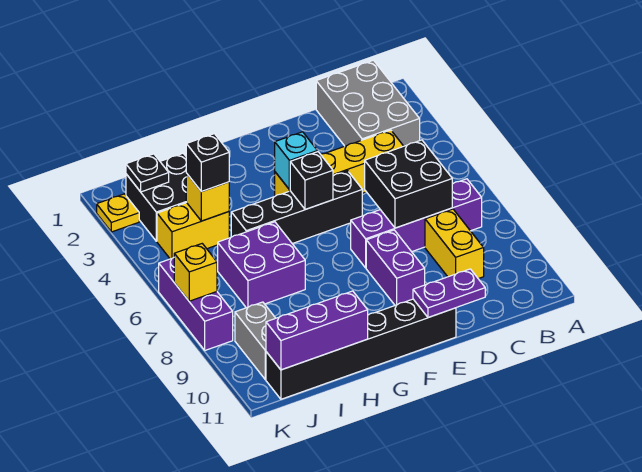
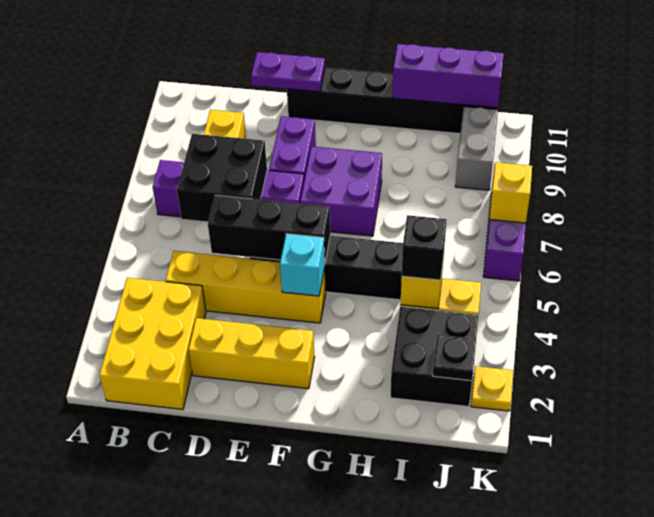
grey 2x3 brick [316,60,420,146] -> yellow 2x3 brick [100,278,206,409]
none -> yellow 1x3 brick [189,318,315,389]
black 1x1 brick [290,152,333,210] -> black 1x3 brick [208,195,330,262]
purple 2x2 brick [218,222,305,308] -> purple 2x2 brick moved to [300,146,382,236]

